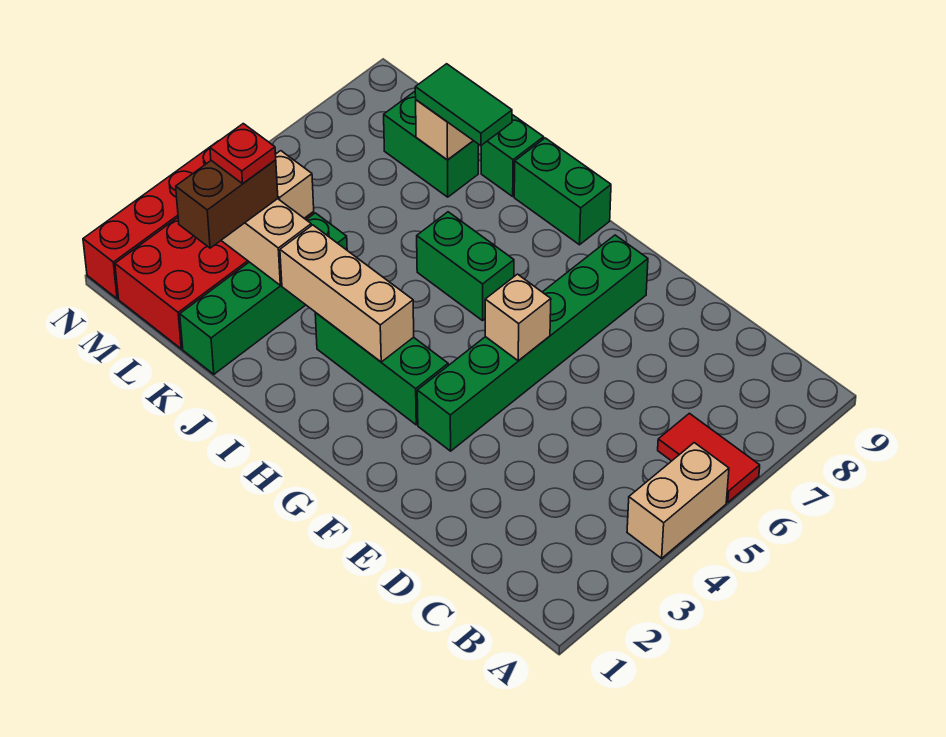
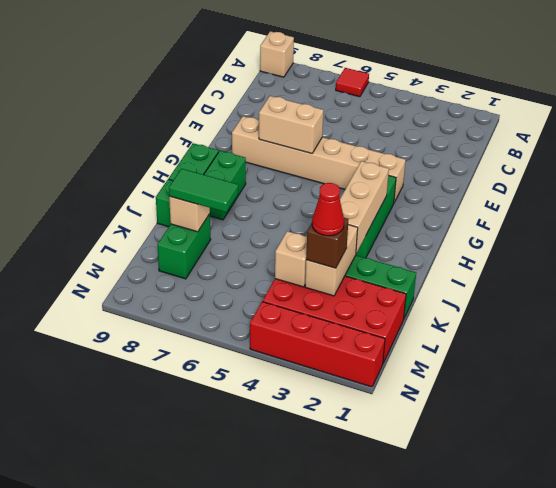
tan 1x2 brick [627,443,729,558] -> tan 1x2 brick moved to [259,96,323,153]
red 1x2 tile [658,413,760,503] -> red 1x1 tile [336,68,369,97]
green 1x6 brick [417,235,648,451] -> tan 1x6 brick [232,116,406,202]
tan 1x1 brick [485,274,551,361] -> tan 1x1 brick moved to [260,31,294,77]
green 1x2 brick [417,212,514,321] -> green 1x2 brick moved to [204,151,246,220]
green 1x2 tile [415,64,512,146] -> green 1x2 tile turned to [169,169,238,212]
brown 1x2 brick [176,160,278,248] -> brown 1x1 brick [306,218,348,268]
red 1x1 plate [210,124,276,184] -> red 1x1 cone [312,183,344,236]

